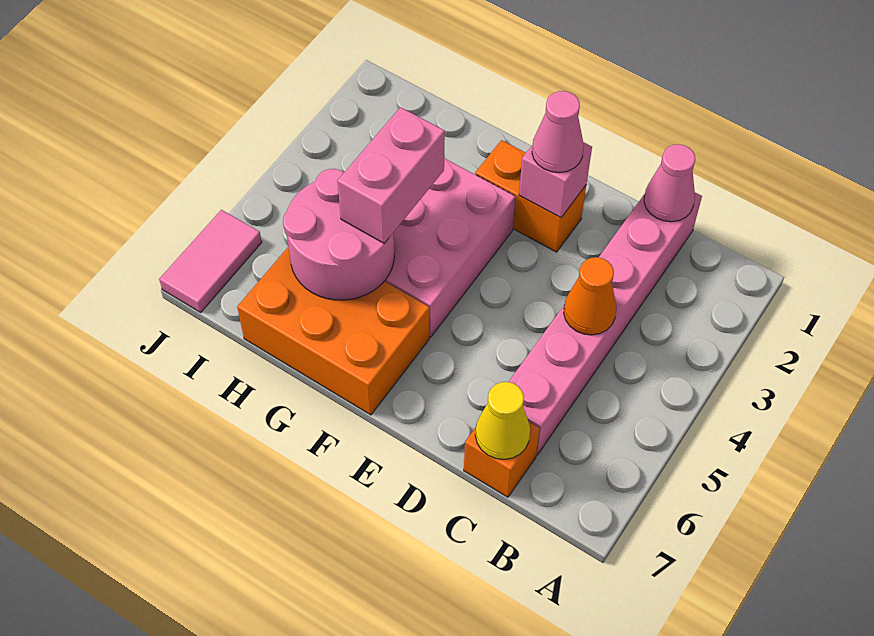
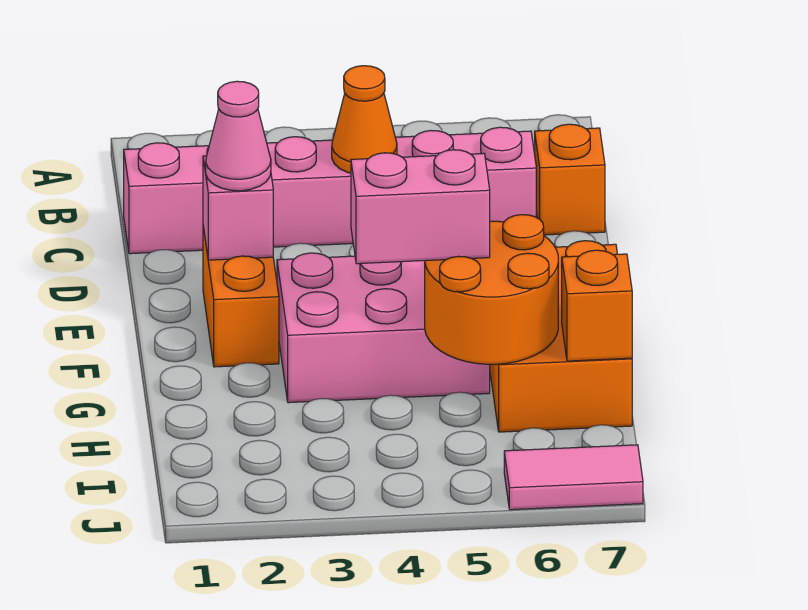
pink 1x1 cone [644,144,695,222] -> none
yellow 1x1 cone [475,382,530,459] -> none
pink 2x2 round brick [283,169,394,300] -> orange 2x2 round brick [425,215,558,364]
none -> orange 1x1 brick [562,250,632,361]

